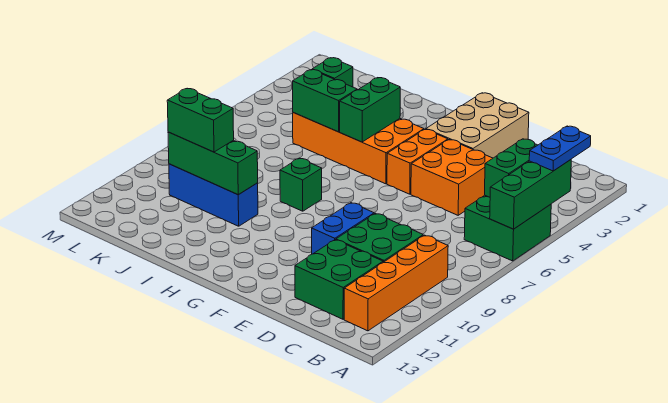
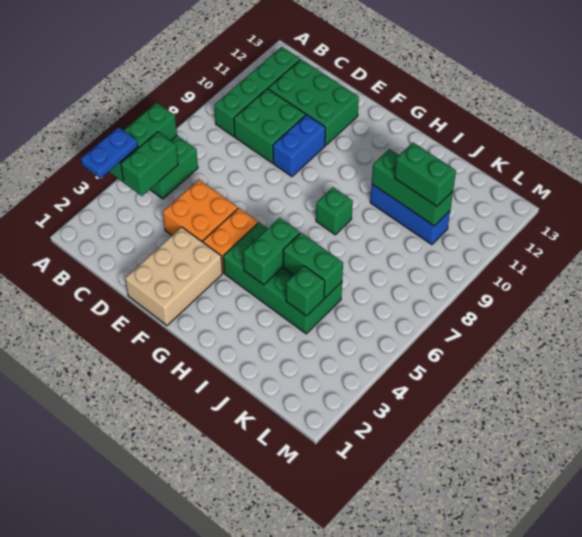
orange 1x4 brick [344,235,448,331] -> green 1x4 brick [214,47,300,136]
green 2x2 brick [295,240,383,319] -> green 2x3 brick [268,59,359,145]
orange 2x4 brick [293,113,424,184] -> green 2x4 brick [223,223,342,334]

